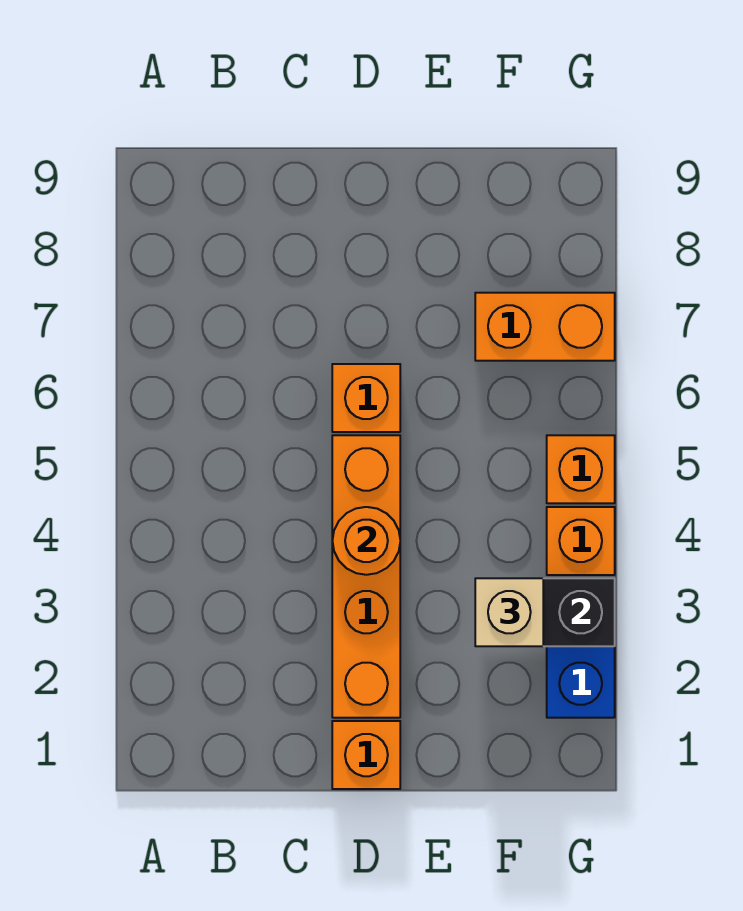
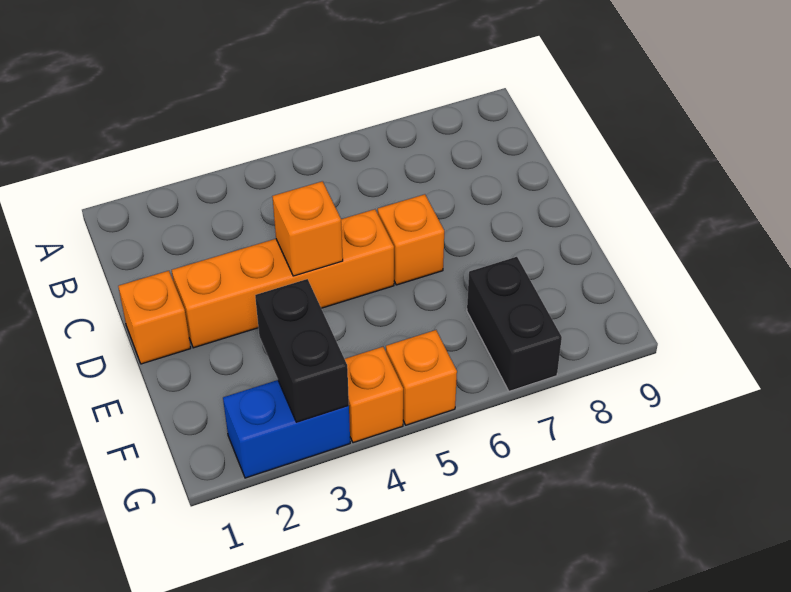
orange 1x1 round brick [332,507,400,575] -> orange 1x1 brick [272,181,343,276]
tan 1x1 brick [475,578,543,646] -> none
orange 1x2 brick [475,293,615,361] -> black 1x2 brick [467,257,562,391]

